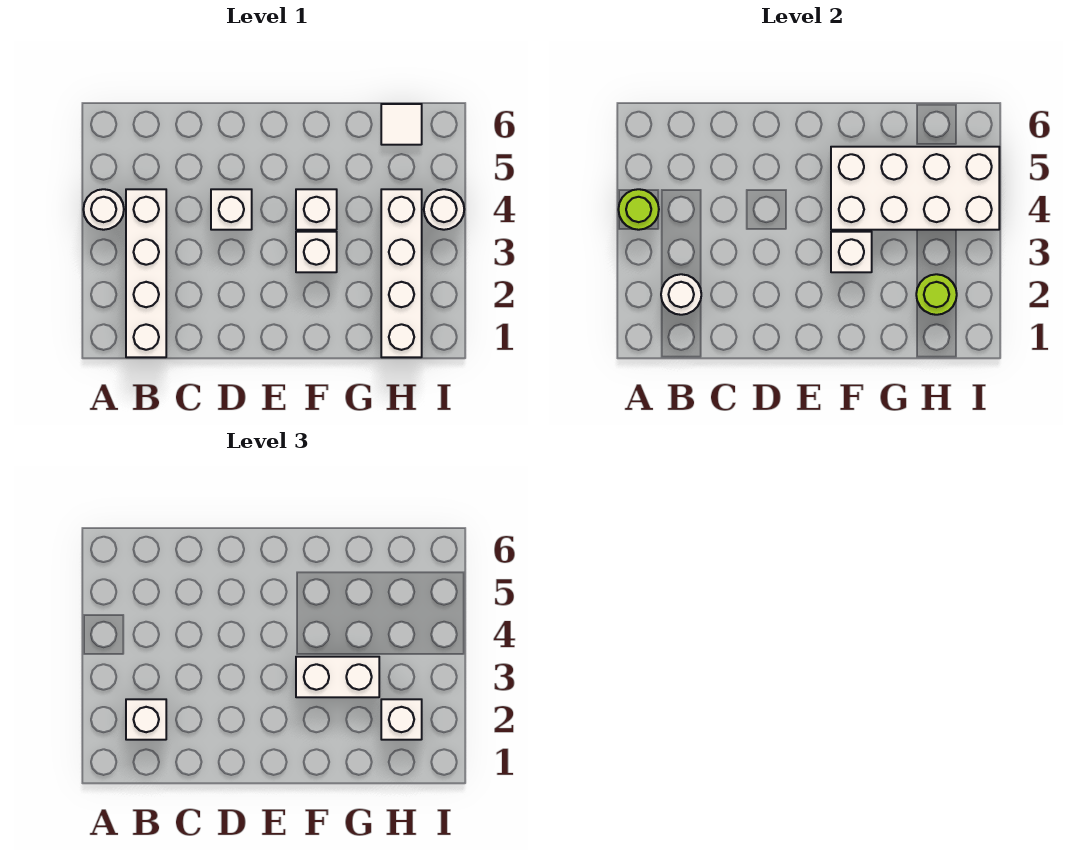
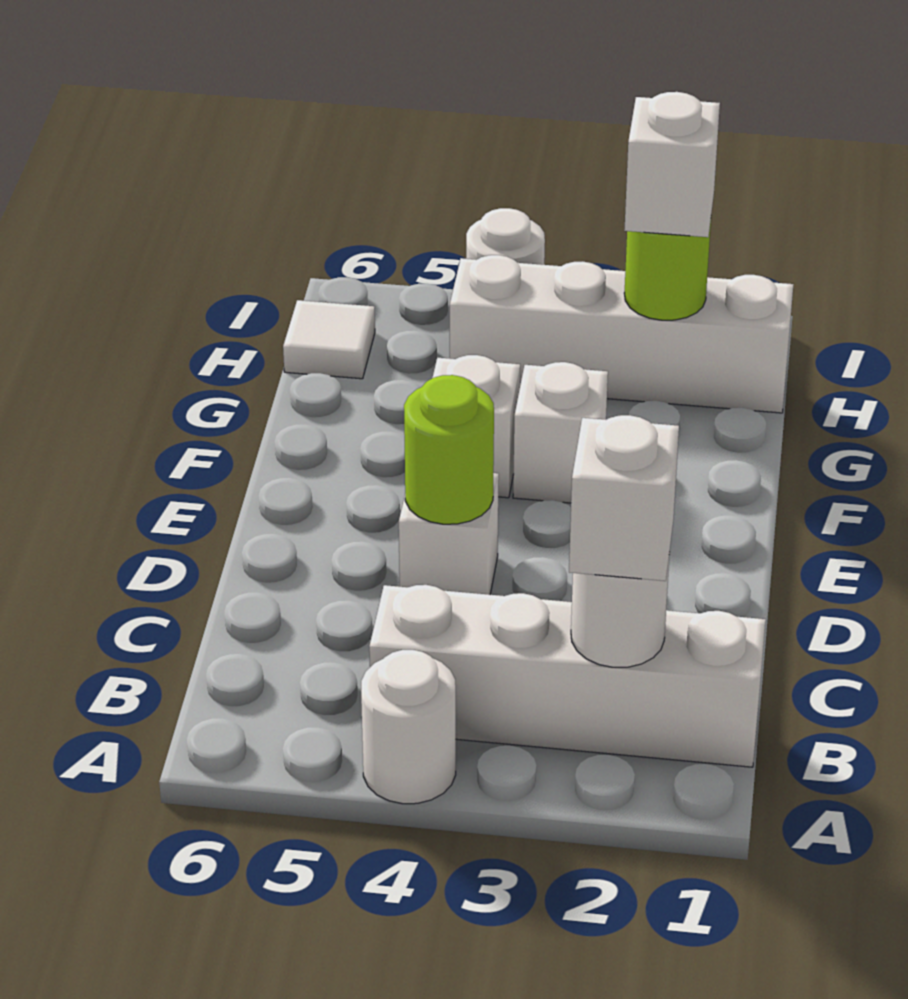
lime 1x1 round brick [618,189,659,230] -> lime 1x1 round brick moved to [404,375,494,524]
white 1x1 brick [831,232,872,272] -> none
white 1x2 brick [296,657,379,697] -> none
white 2x4 brick [831,147,999,230] -> none

